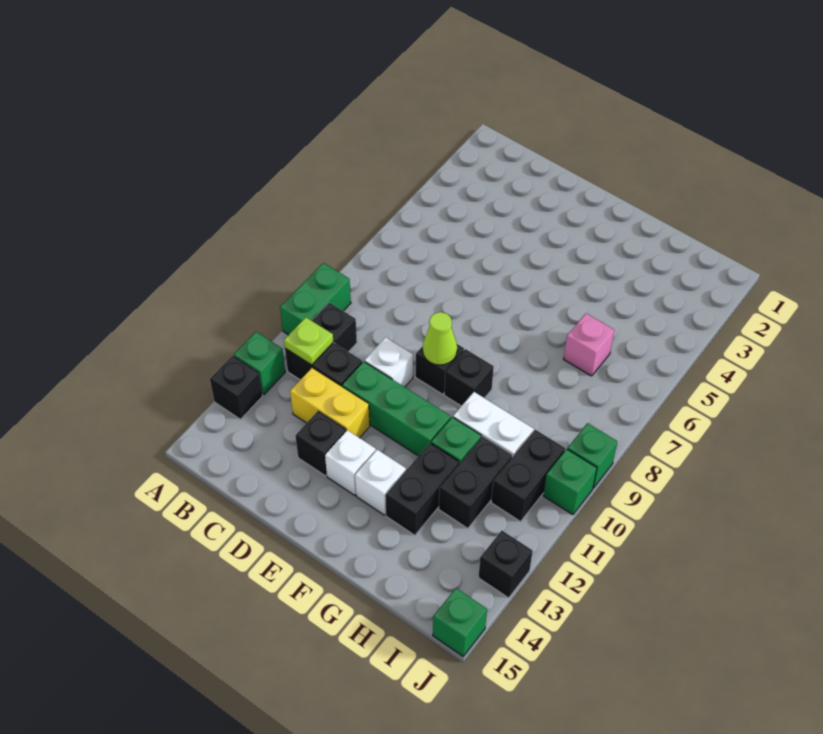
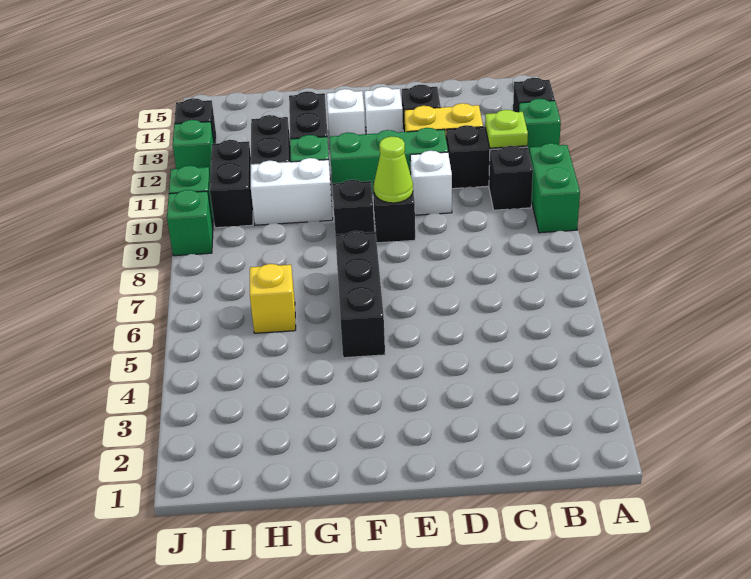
none -> black 1x3 brick [335,231,385,358]
pink 1x1 brick [564,314,614,376] -> yellow 1x1 brick [250,264,296,333]
green 1x1 brick [433,588,487,656] -> green 1x1 brick moved to [173,120,214,173]

